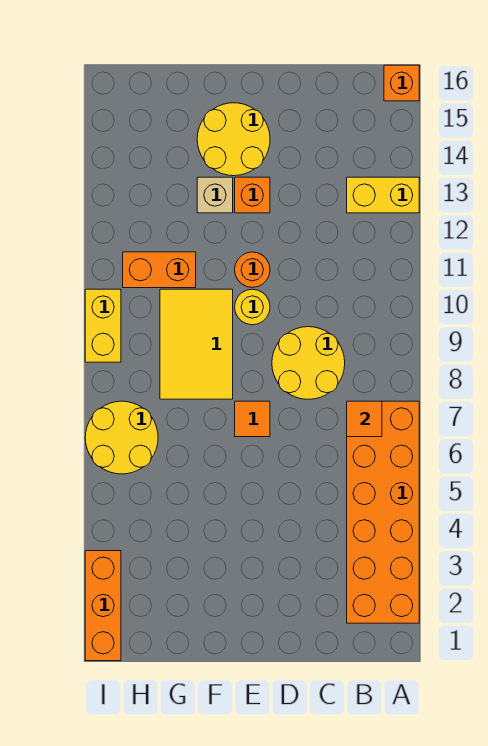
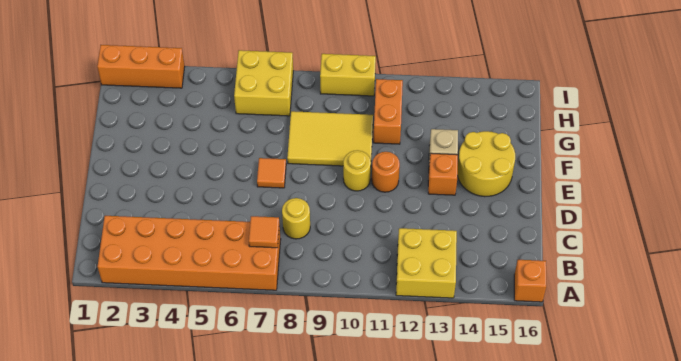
yellow 1x2 brick [347,177,419,213] -> yellow 2x2 brick [396,228,457,298]
yellow 2x2 round brick [272,327,345,399] -> yellow 1x1 round brick [282,198,310,239]
yellow 2x2 round brick [85,401,158,474] -> yellow 2x2 brick [234,50,293,116]

